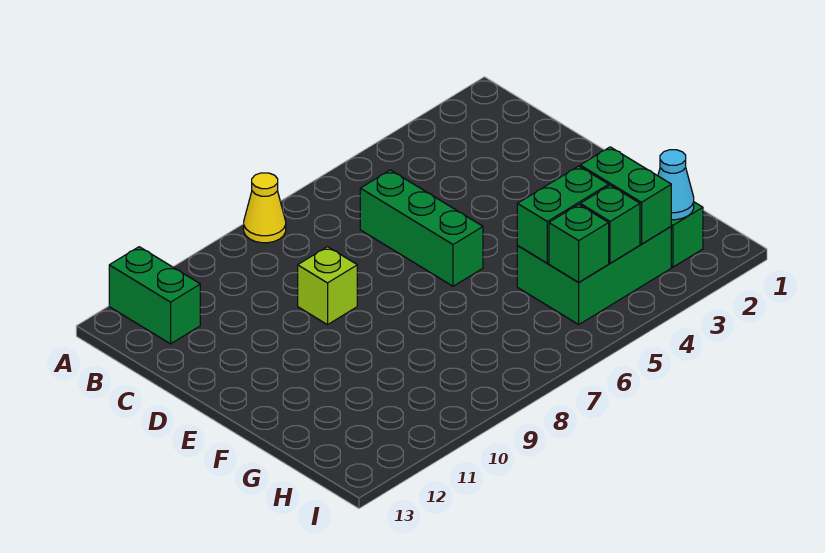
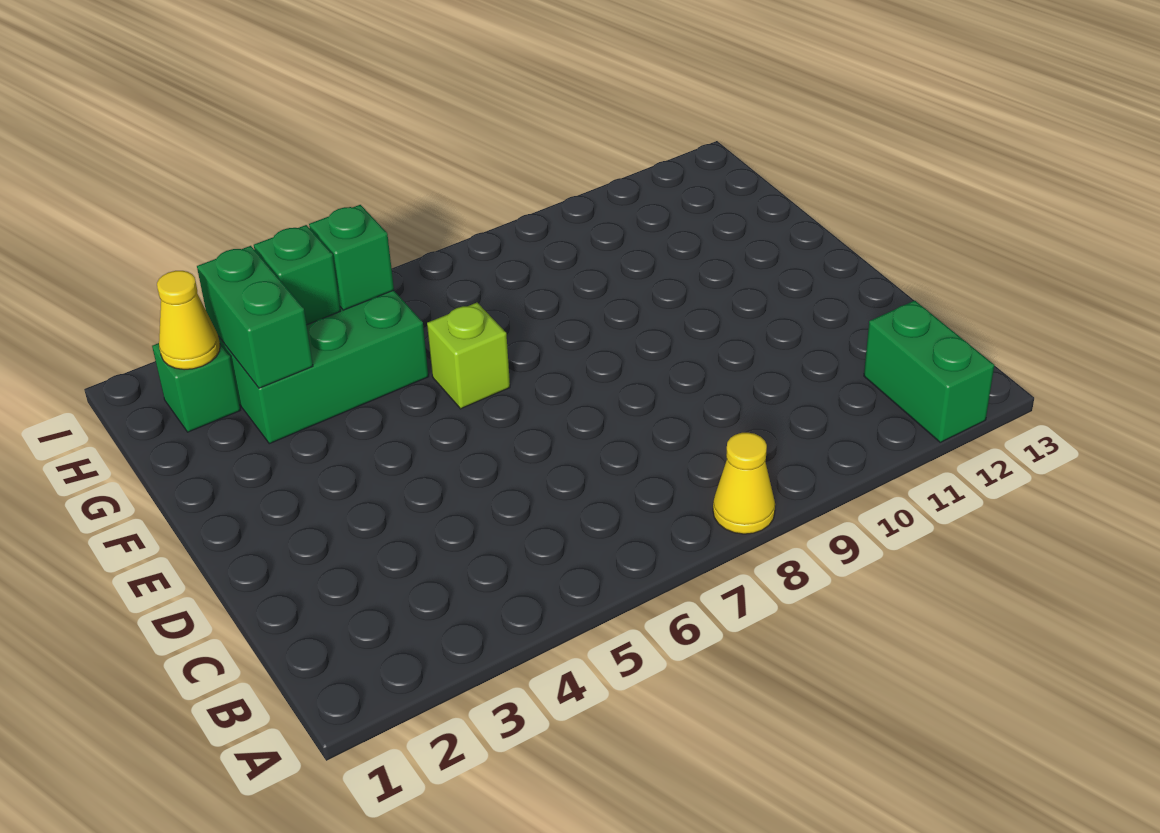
green 1x3 brick [360,170,483,286] -> none
lime 1x1 brick [298,247,357,325] -> lime 1x1 brick moved to [427,303,510,409]
green 1x2 brick [517,166,609,263] -> none
cyan 1x1 cone [658,150,694,220] -> yellow 1x1 cone [157,271,220,370]

